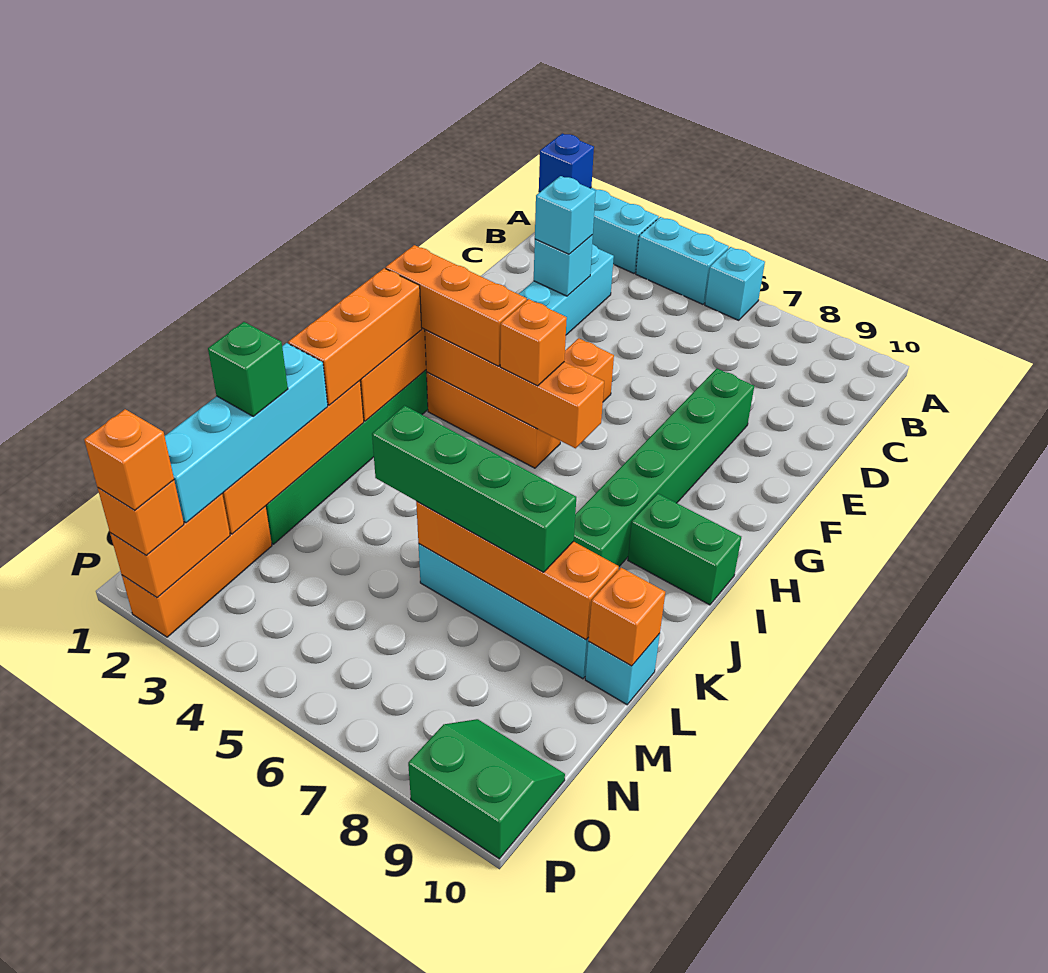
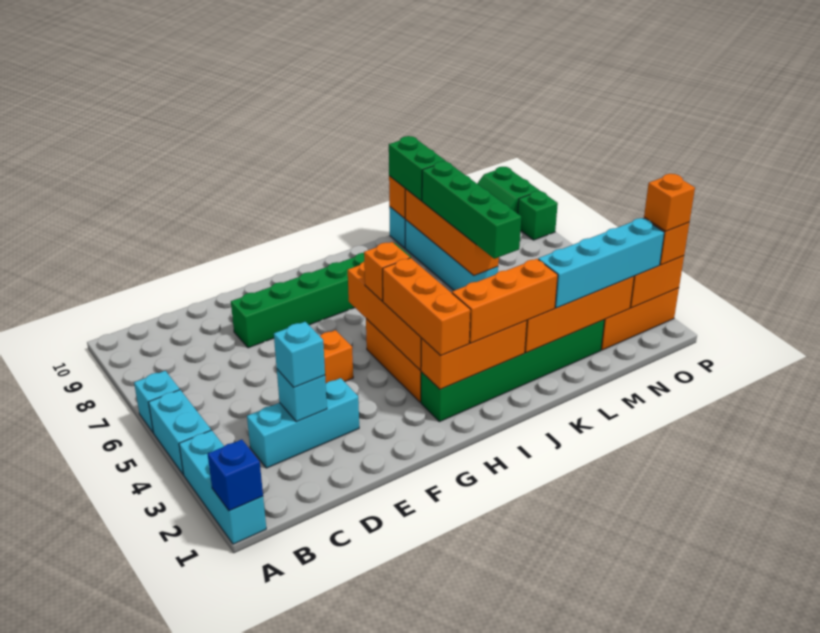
green 1x2 brick [628,494,741,605] -> green 1x2 brick moved to [389,136,446,201]
green 1x1 brick [208,322,288,416] -> green 1x1 brick moved to [518,191,558,240]

